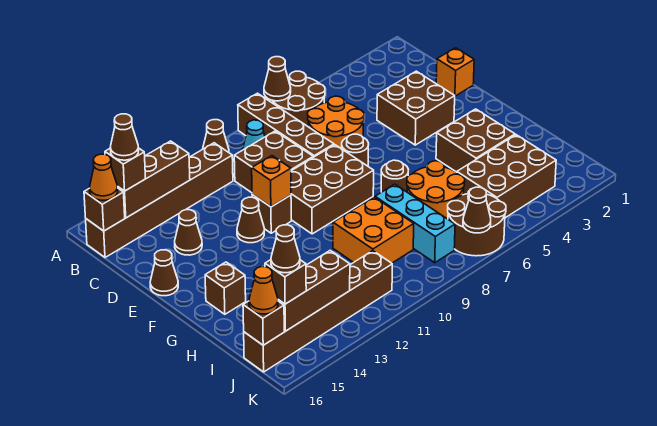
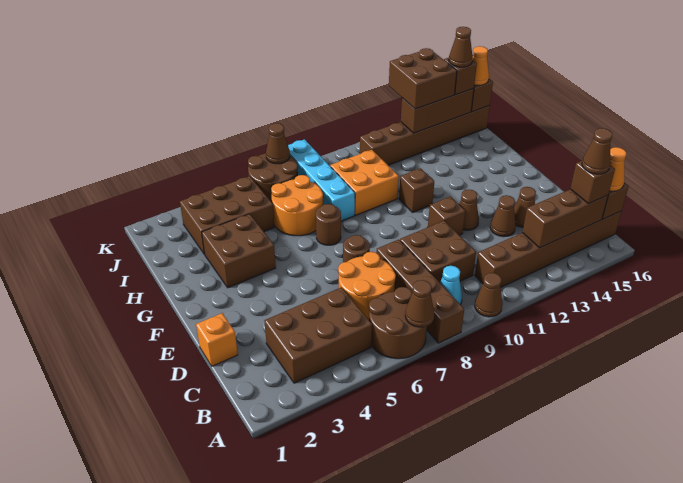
brown 2x2 brick [377,71,455,145] -> brown 2x2 brick moved to [389,48,457,109]
brown 2x3 brick [291,145,374,234] -> brown 2x3 brick moved to [265,287,372,383]
orange 1x1 brick [252,156,291,207] -> none
brown 1x1 cone [150,250,178,296] -> brown 1x1 cone moved to [490,195,516,237]
brown 1x1 brick [205,262,246,314] -> brown 1x1 brick moved to [399,168,434,213]
cyan 1x3 brick [375,184,455,263] -> cyan 1x4 brick [288,139,355,221]

